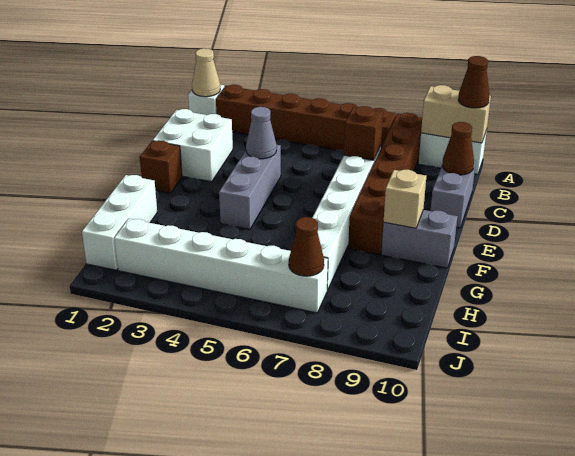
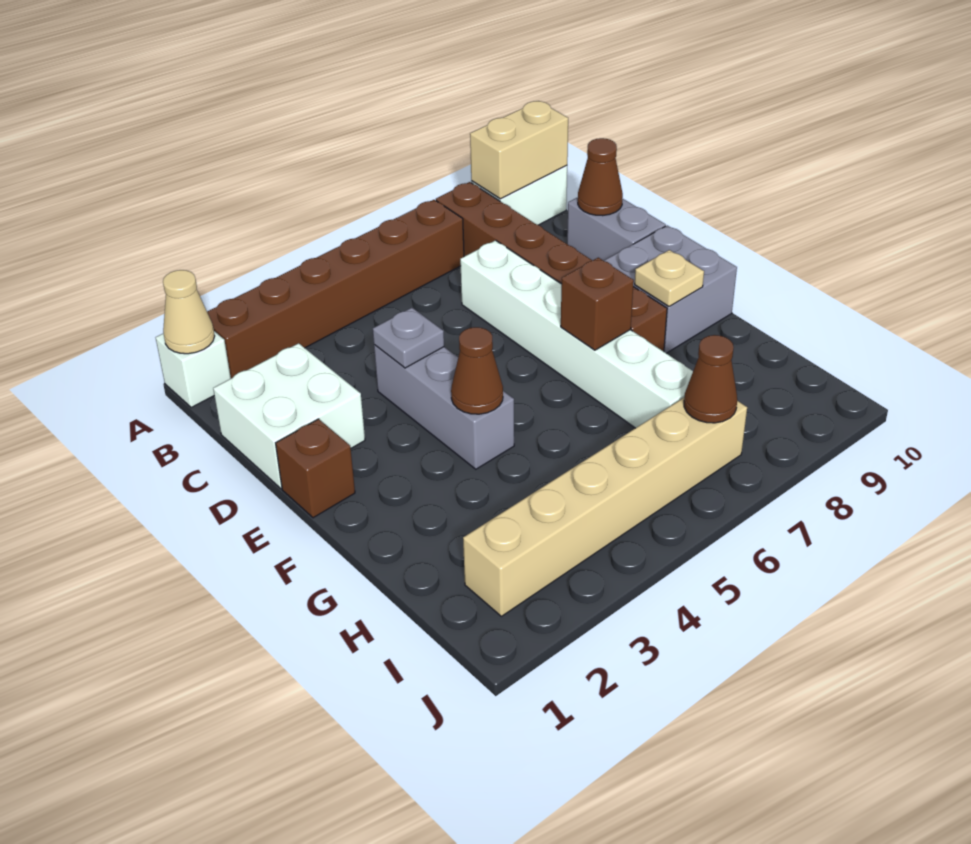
brown 1x1 cone [458,56,489,108] -> brown 1x1 cone moved to [451,327,503,414]
brown 1x1 brick [344,106,383,160] -> brown 1x1 brick moved to [561,258,634,350]
grey 1x1 cone [246,107,277,159] -> grey 1x1 plate [373,308,444,368]
grey 1x2 brick [381,210,458,268] -> grey 2x2 brick [604,225,737,353]
tan 1x1 brick [384,170,426,228] -> tan 1x1 plate [635,250,704,306]
white 1x3 brick [82,175,157,270] -> none
white 1x6 brick [114,219,328,313] -> tan 1x6 brick [463,398,747,616]

